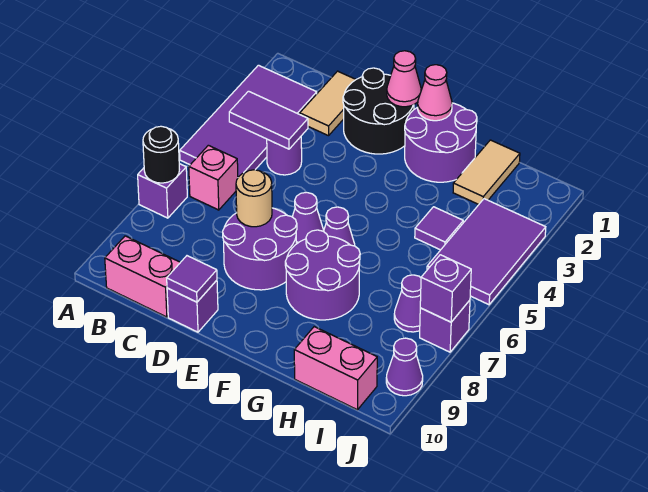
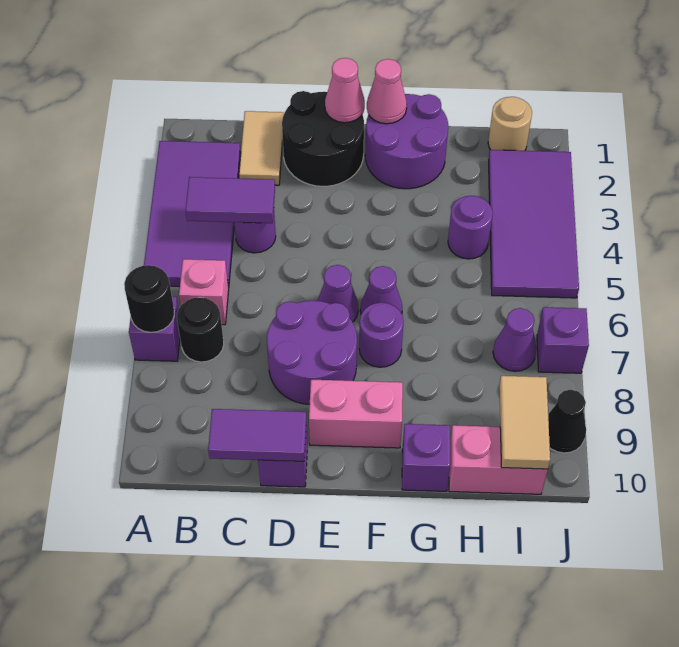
none -> black 1x1 round brick [177,297,224,362]
pink 1x2 brick [105,236,180,317] -> pink 1x2 brick moved to [309,380,403,448]
tan 1x1 round brick [236,170,272,227] -> tan 1x1 round brick moved to [488,97,532,151]
purple 1x1 tile [167,256,217,302] -> purple 1x2 tile [208,409,306,461]
purple 2x2 round brick [285,230,360,320] -> purple 1x1 round brick [359,303,404,367]
tan 1x2 tile [453,140,520,204] -> tan 1x2 tile moved to [499,376,550,469]
purple 1x1 tile [415,207,463,250] -> purple 1x1 round brick [448,196,493,259]
purple 2x3 tile [427,199,546,305] -> purple 2x4 tile [489,150,579,298]
purple 1x1 brick [420,255,471,322] -> purple 1x1 brick moved to [402,424,450,491]
purple 1x1 cone [386,338,423,396] -> black 1x1 cone [548,390,586,453]

